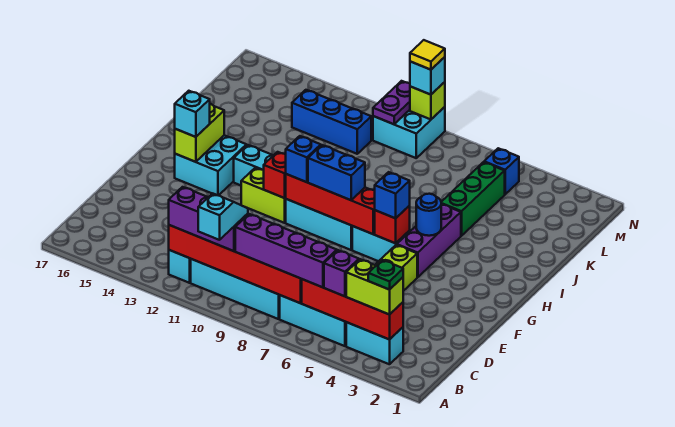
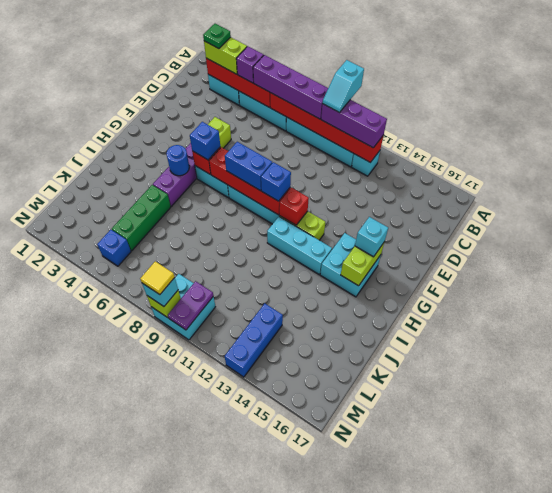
blue 1x3 brick [292,90,371,154] -> blue 1x3 brick turned to [225,304,283,377]

